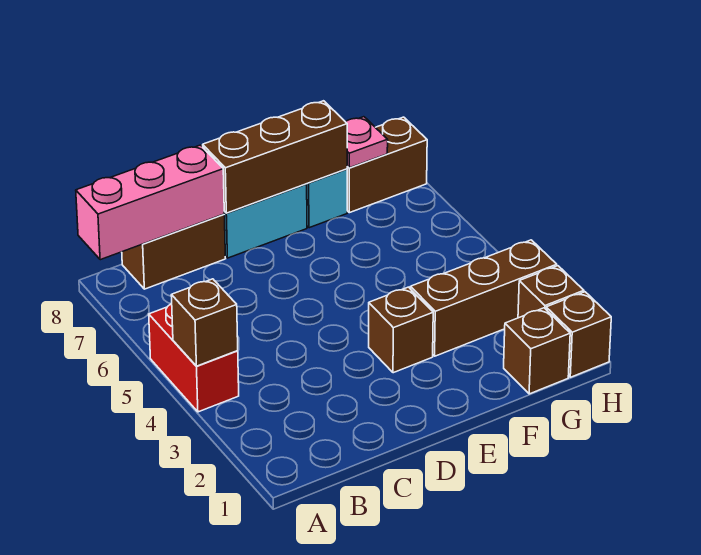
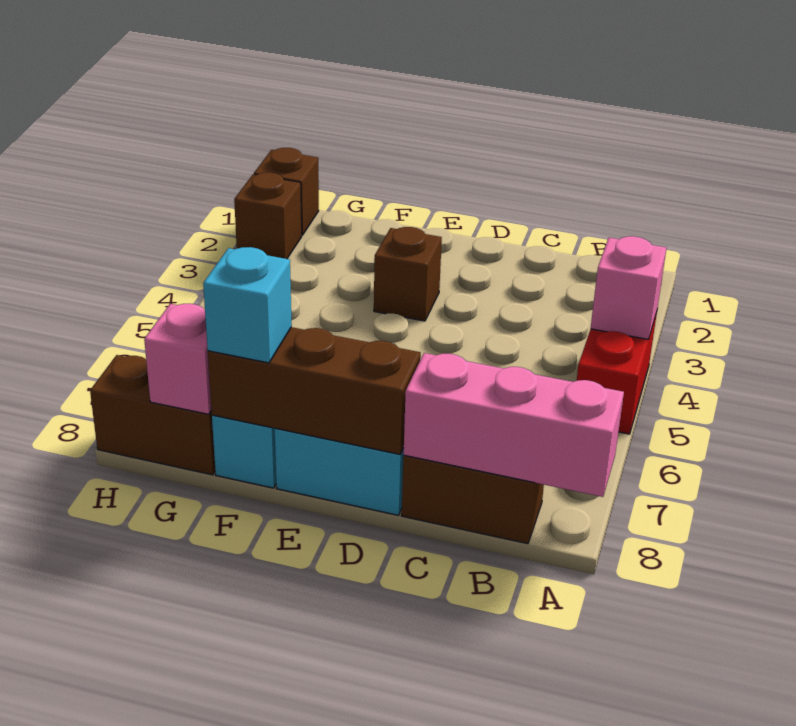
brown 1x1 brick [171,279,238,366] -> pink 1x1 brick [591,236,666,340]
brown 1x3 brick [410,240,557,356] -> none
none -> cyan 1x1 brick [203,247,292,363]
brown 1x1 brick [504,308,570,394] -> none
pink 1x1 plate [346,117,388,168] -> pink 1x1 brick [144,304,211,414]

